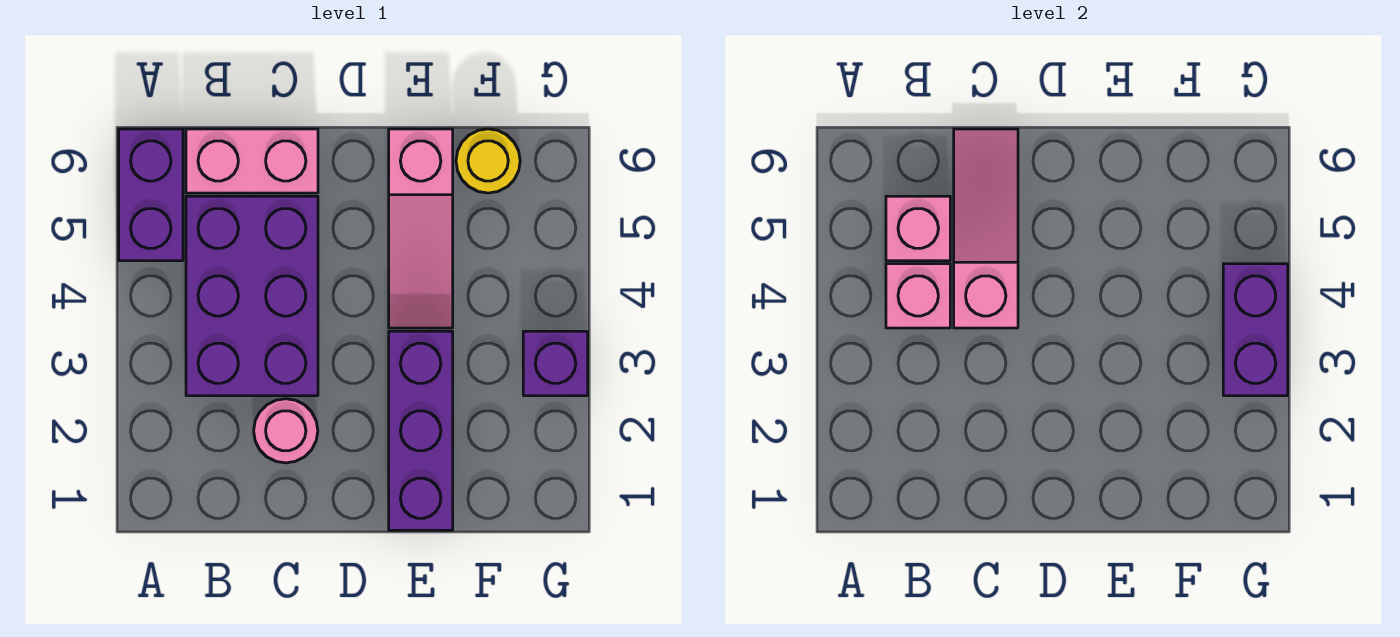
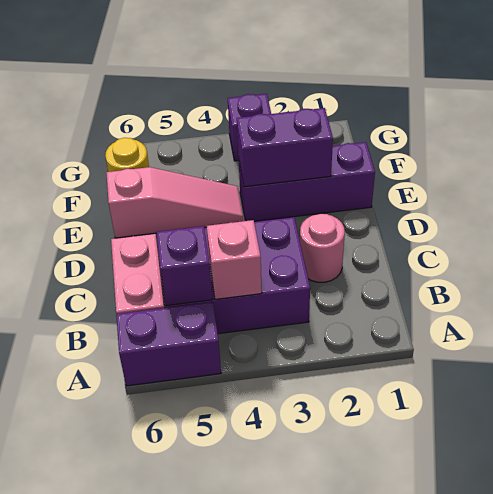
pink 1x1 brick [886,196,950,261] -> purple 1x1 brick [157,226,212,306]
pink 1x3 slope [954,129,1018,328] -> none
purple 1x2 brick [1223,264,1288,396] -> purple 1x2 brick moved to [237,108,333,187]

